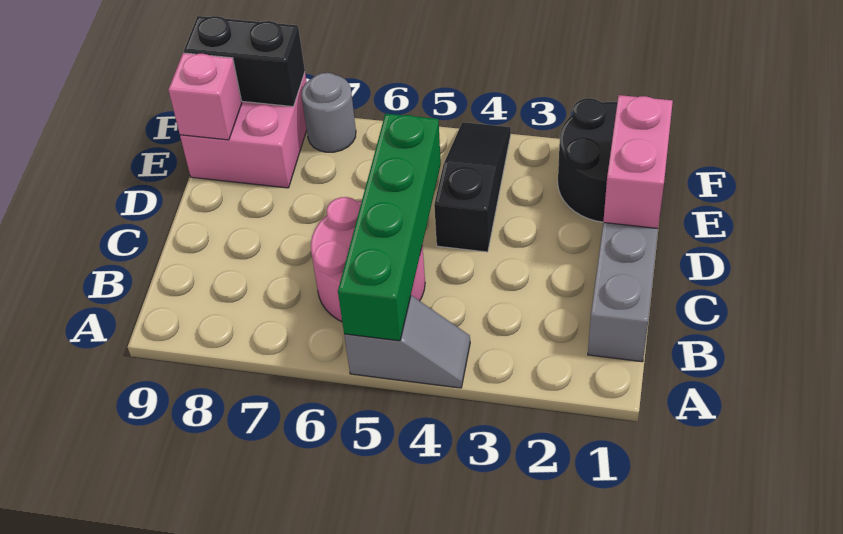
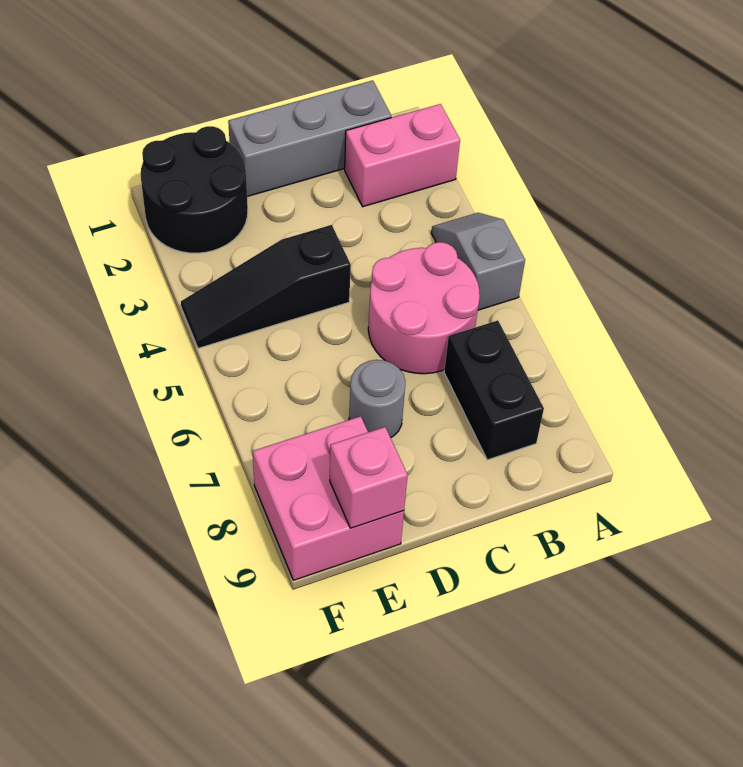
green 1x4 brick [338,114,441,341] -> none
pink 1x2 brick [603,95,673,228] -> pink 1x2 brick moved to [345,104,460,207]
grey 1x1 round brick [301,73,356,152] -> grey 1x1 round brick moved to [349,360,405,438]
black 1x2 brick [184,16,305,107] -> black 1x2 brick moved to [444,320,544,460]

